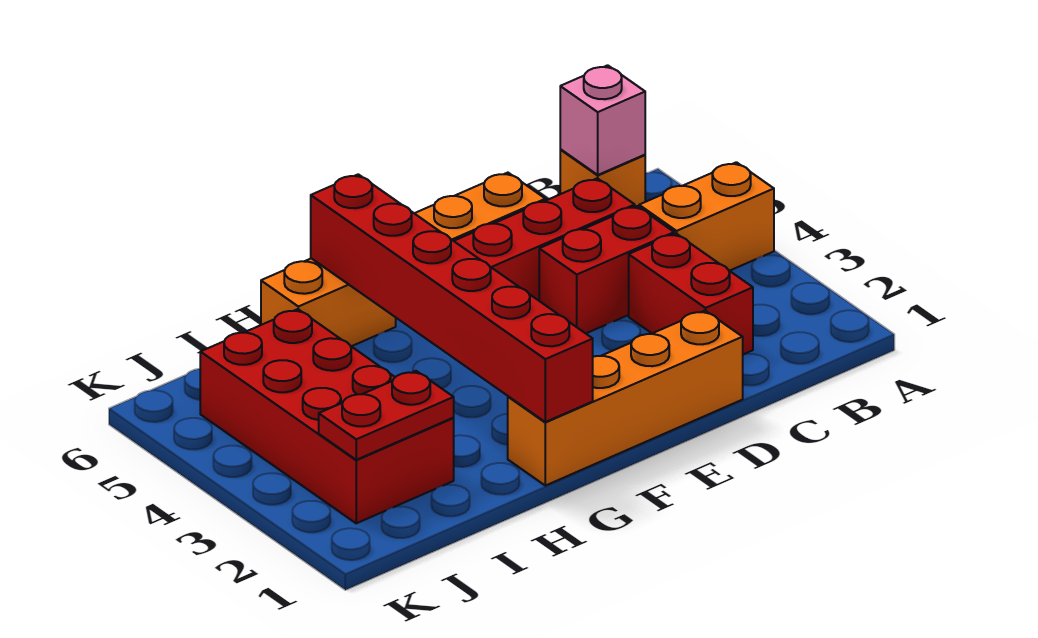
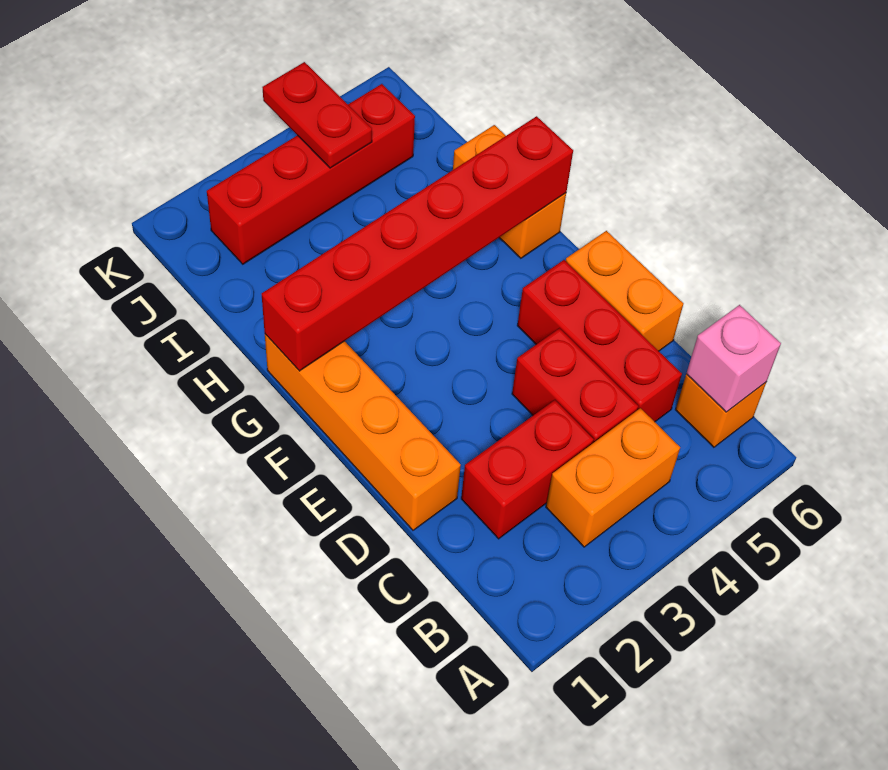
orange 1x2 brick [639,162,774,271] -> orange 1x2 brick turned to [546,408,680,547]
red 2x4 brick [200,309,454,523] -> red 1x4 brick [207,84,415,264]
red 1x2 plate [319,371,454,460] -> red 1x2 plate moved to [262,62,372,168]

